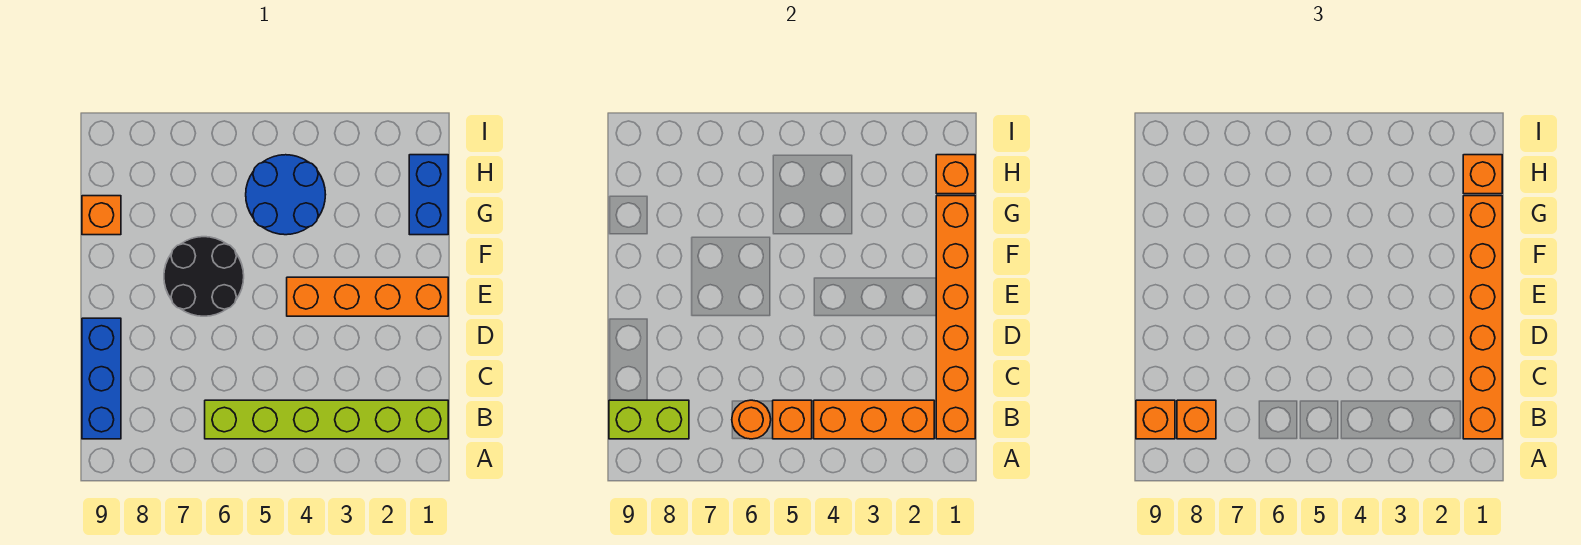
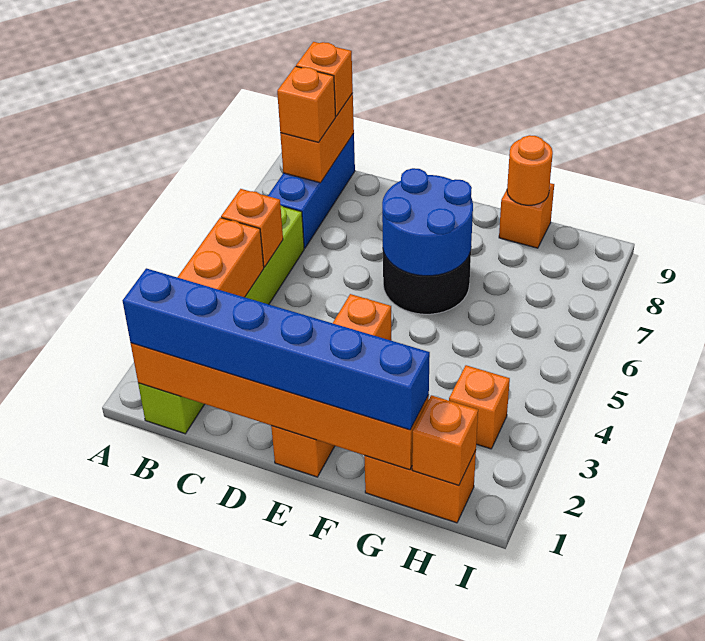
orange 1x6 brick [1463,196,1502,439] -> blue 1x6 brick [123,268,430,430]
orange 1x1 round brick [732,400,771,439] -> orange 1x1 round brick moved to [507,135,553,205]
lime 1x2 brick [609,400,689,439] -> orange 1x2 brick [280,93,354,183]
blue 1x3 brick [82,318,121,439] -> blue 1x3 brick turned to [268,133,355,248]
blue 1x2 brick [409,155,448,235] -> orange 1x2 brick [364,450,476,523]
blue 2x2 round brick [246,155,326,235] -> blue 2x2 round brick moved to [382,168,473,276]
orange 1x1 brick [1463,155,1502,194] -> orange 1x1 brick moved to [449,365,510,449]

